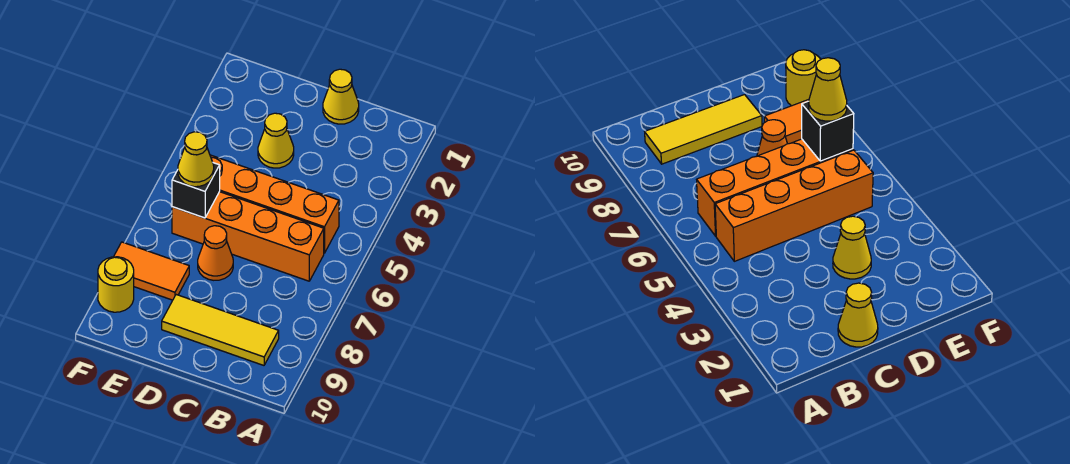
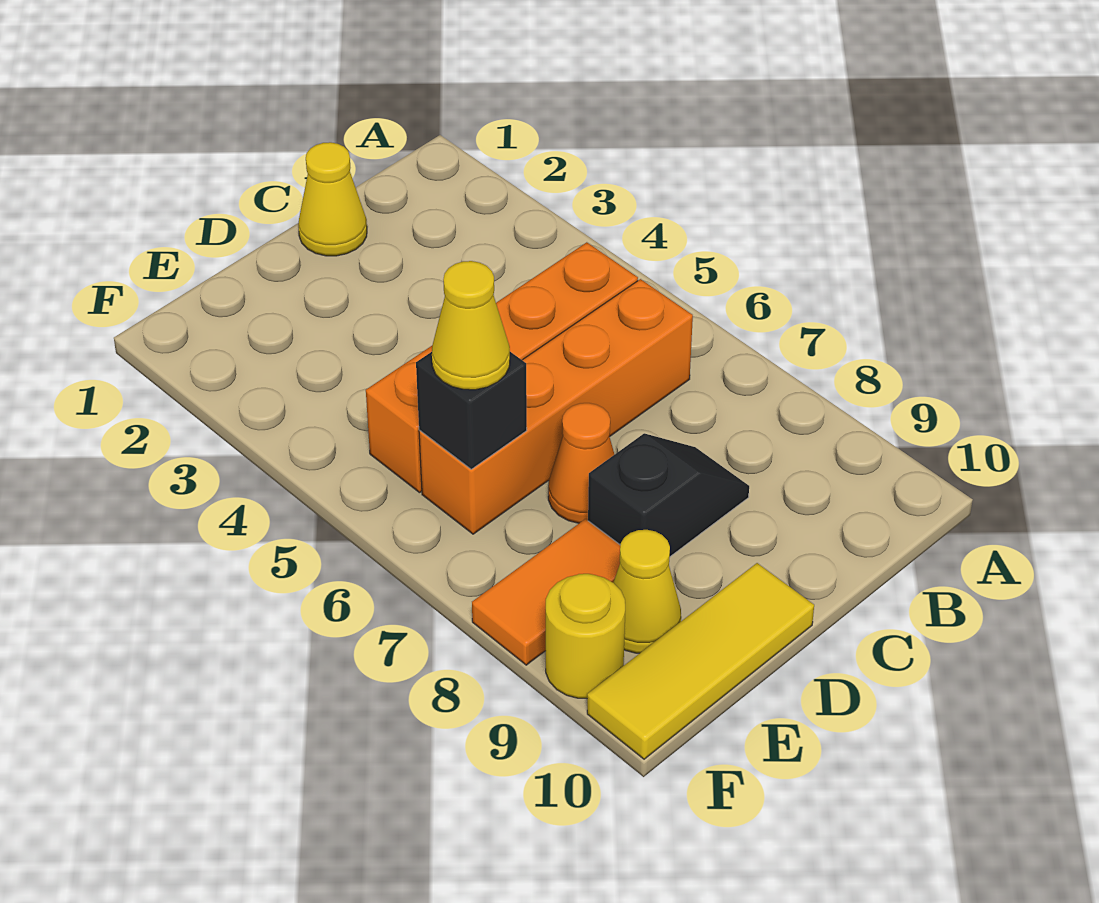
yellow 1x3 tile [162,295,279,365] -> yellow 1x3 tile moved to [587,563,814,759]
none -> black 1x2 slope [588,434,749,556]
yellow 1x1 cone [258,113,294,168] -> yellow 1x1 cone moved to [613,530,681,653]

